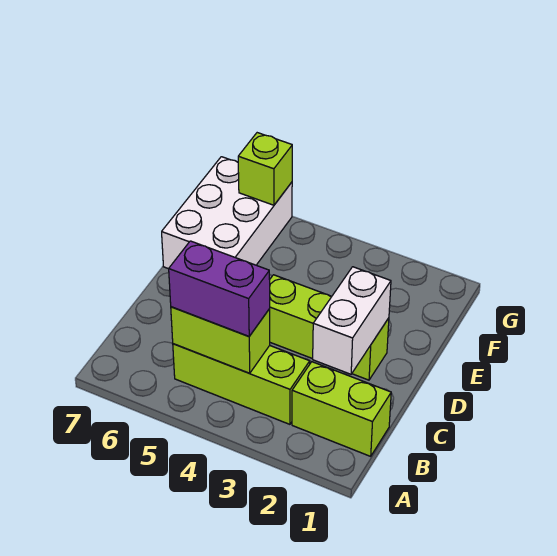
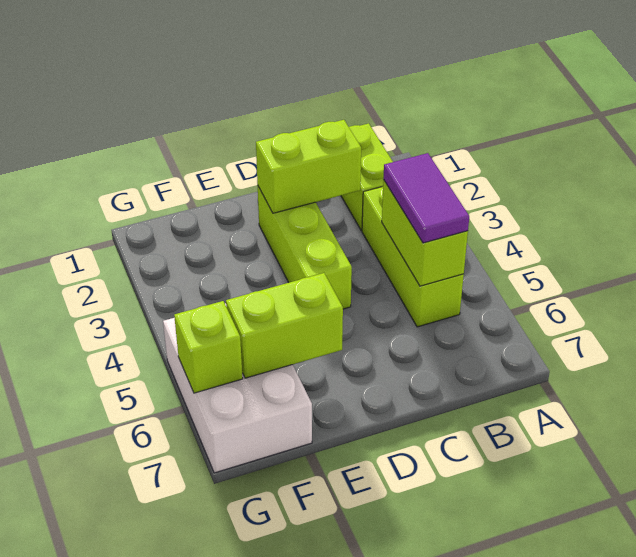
purple 1x2 brick [169,241,270,336] -> purple 1x2 tile [383,153,469,243]
white 1x2 brick [313,267,391,374] -> lime 1x2 brick [256,120,361,213]
white 2x3 brick [162,157,292,269] -> white 2x3 brick turned to [163,303,312,473]
none -> lime 1x2 brick [226,273,343,378]

